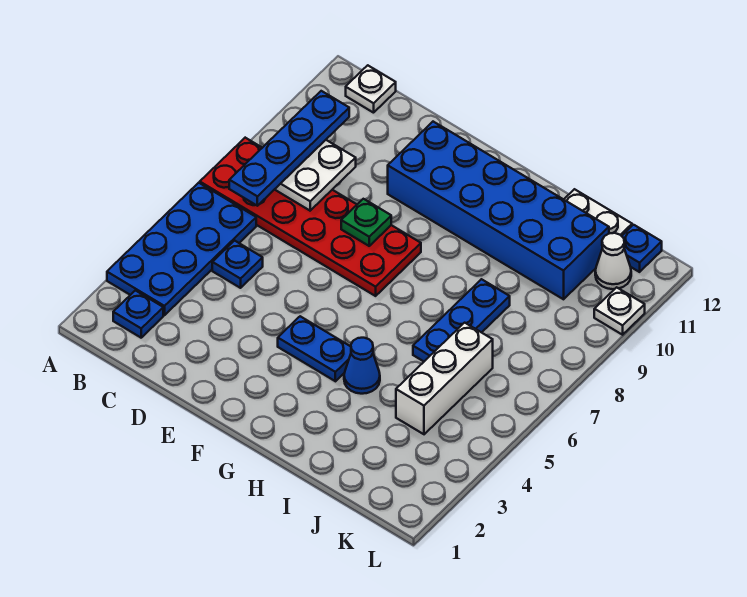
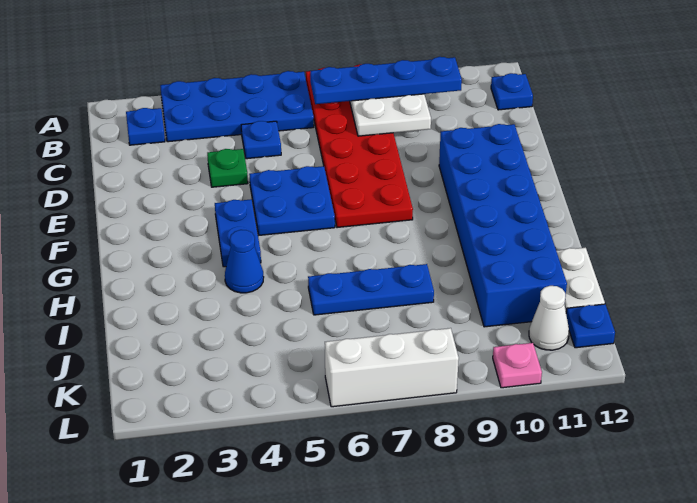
white 1x1 plate [346,65,396,113] -> blue 1x1 plate [491,73,533,110]
none -> blue 2x2 plate [249,166,335,235]
green 1x1 plate [341,199,391,246] -> green 1x1 plate moved to [207,149,248,187]
white 1x3 brick [396,323,493,434] -> white 1x3 brick moved to [325,328,459,407]
white 1x1 plate [594,287,645,335] -> pink 1x1 plate [493,343,542,388]

